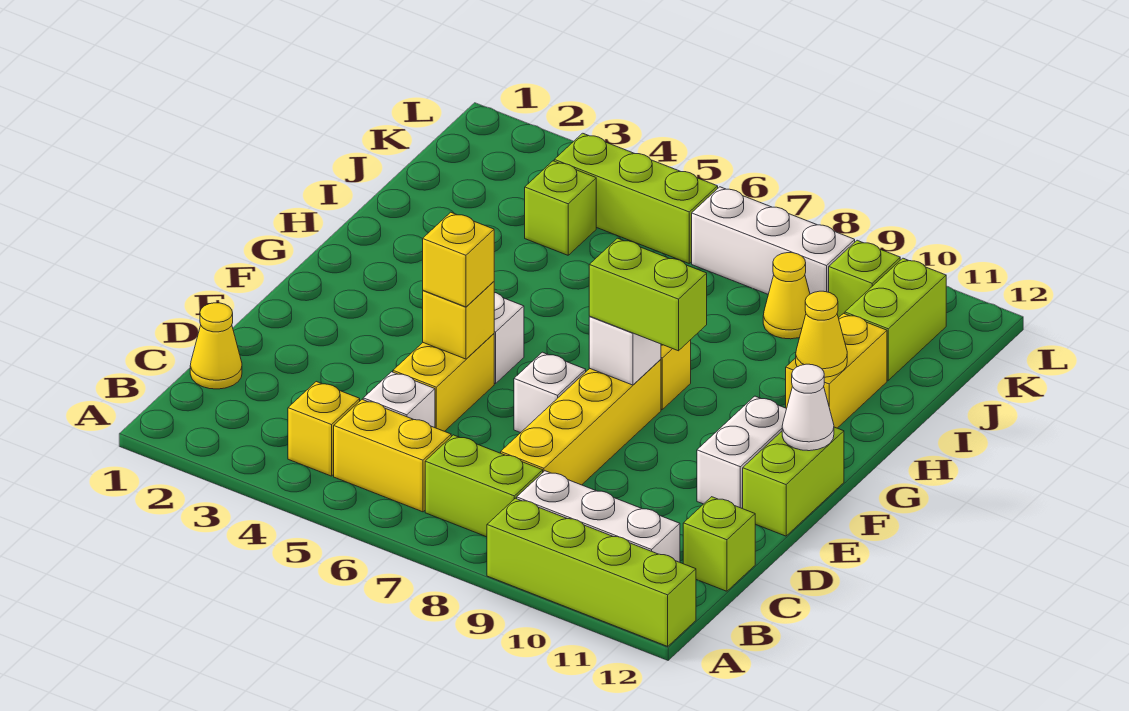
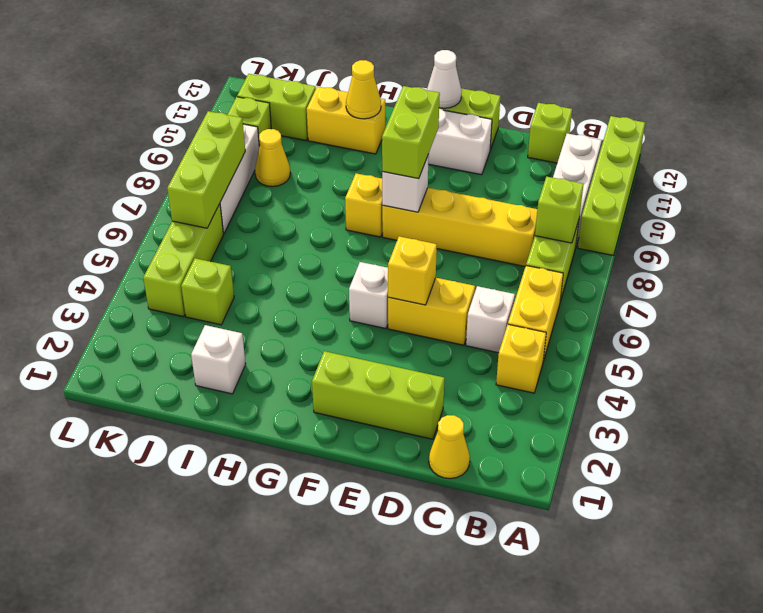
none -> lime 1x1 brick [535,177,584,243]
none -> lime 1x3 brick [312,351,445,439]
yellow 1x1 brick [423,212,494,307] -> none
white 1x1 brick [514,352,586,433] -> white 1x1 brick moved to [191,325,246,394]
none -> lime 1x3 brick [167,111,245,228]

